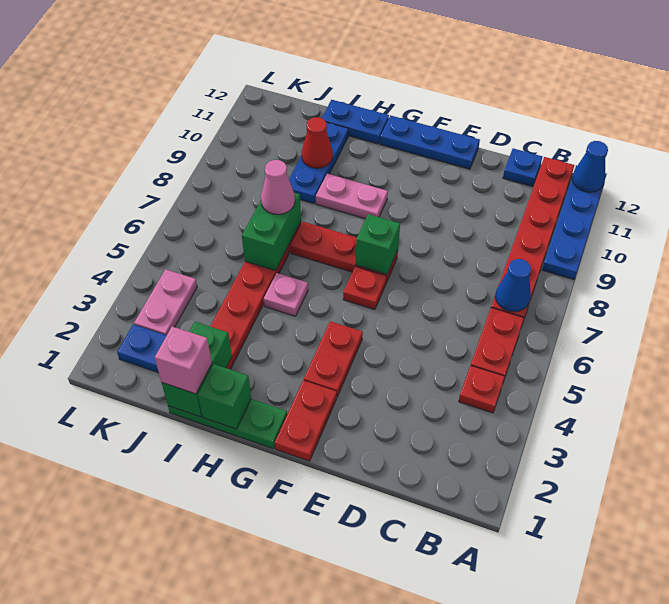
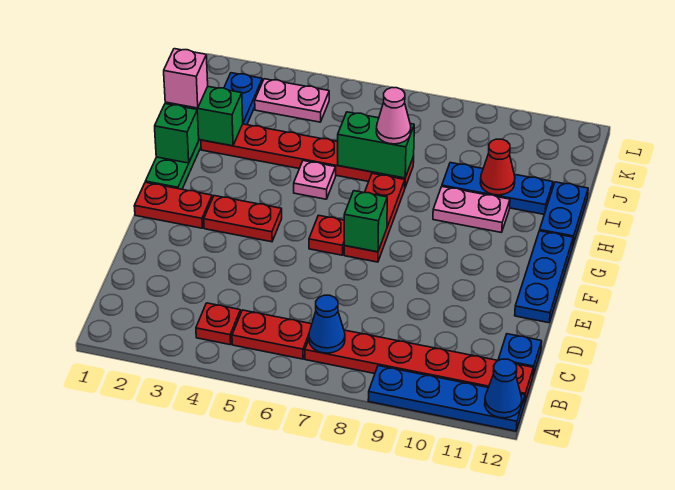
pink 1x2 plate [316,174,388,219] -> pink 1x2 plate turned to [433,187,510,232]

